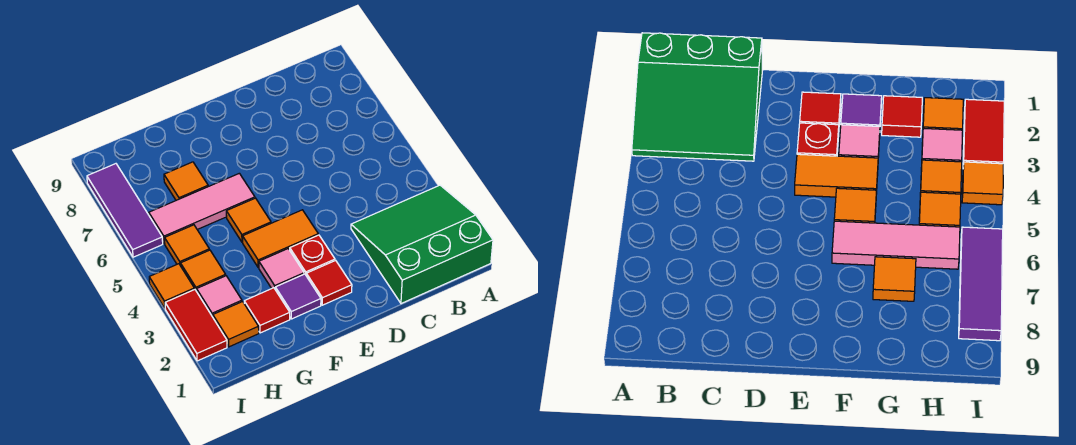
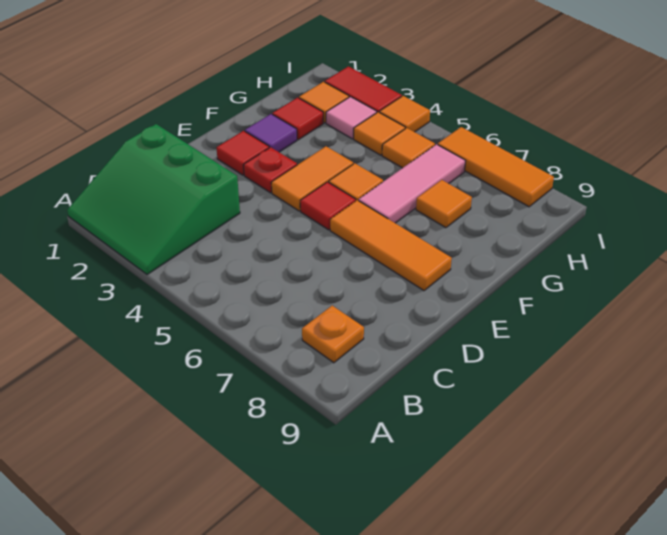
green 3x3 slope [351,185,493,304] -> green 3x3 slope turned to [67,124,240,275]
none -> orange 1x1 plate [302,306,364,363]
none -> red 1x1 tile [300,182,356,230]
none -> orange 1x3 tile [330,200,452,291]
pink 1x1 tile [259,249,304,289] -> none
purple 1x3 tile [87,164,163,257] -> orange 1x3 tile [438,127,554,207]

